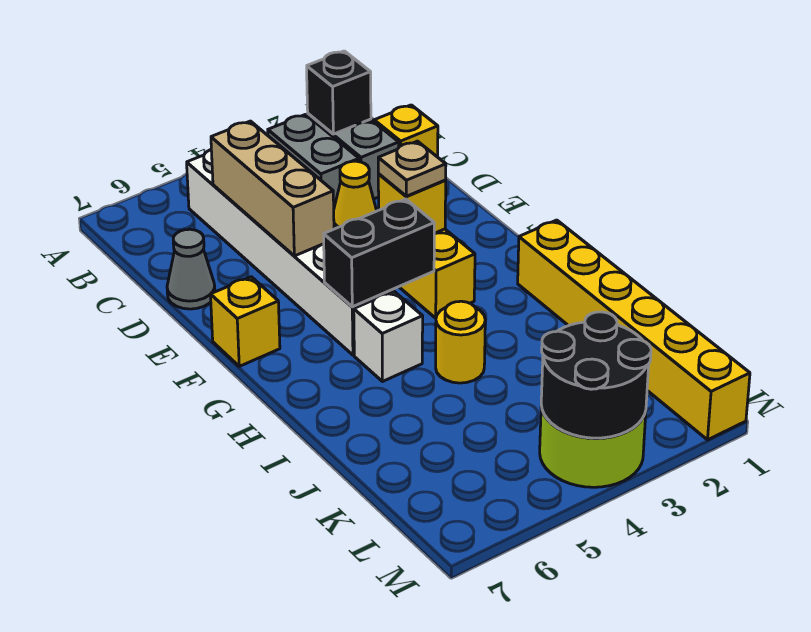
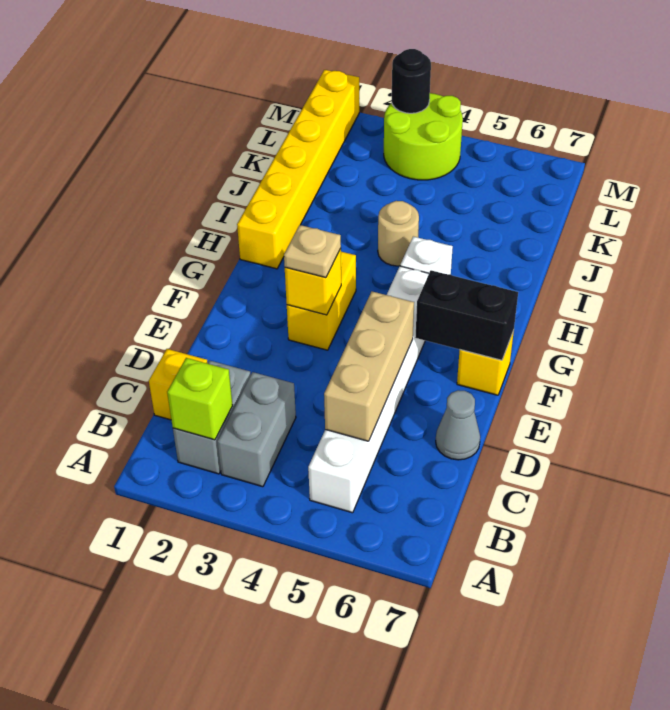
black 1x1 brick [307,51,371,134] -> lime 1x1 brick [167,358,233,440]
yellow 1x1 cone [334,161,377,229] -> none
black 1x2 brick [324,199,434,307] -> black 1x2 brick moved to [415,270,518,360]
yellow 1x1 round brick [436,301,485,383] -> tan 1x1 round brick [378,201,419,266]
black 2x2 round brick [541,312,651,438] -> black 1x1 round brick [392,49,431,113]

